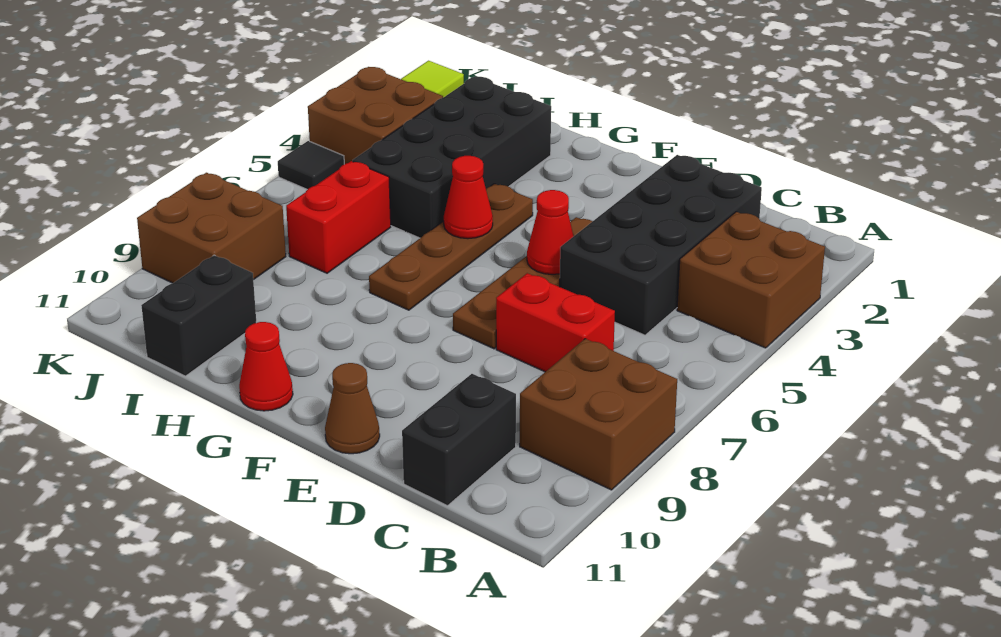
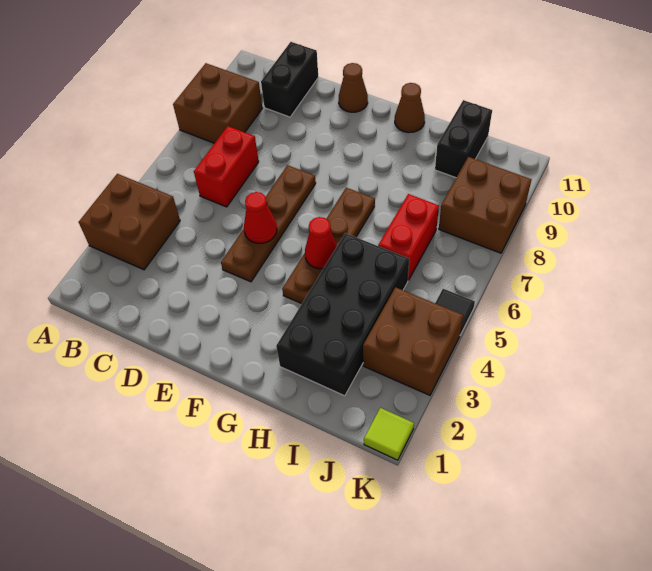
black 2x4 brick [560,155,762,335] -> none
red 1x2 brick [496,273,615,372] -> red 1x2 brick turned to [194,126,259,207]
red 1x1 cone [239,322,293,411] -> brown 1x1 cone [395,83,425,133]

